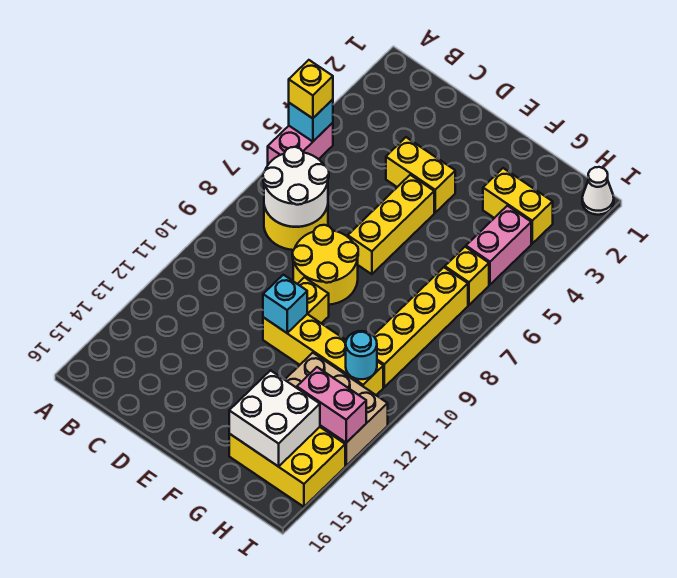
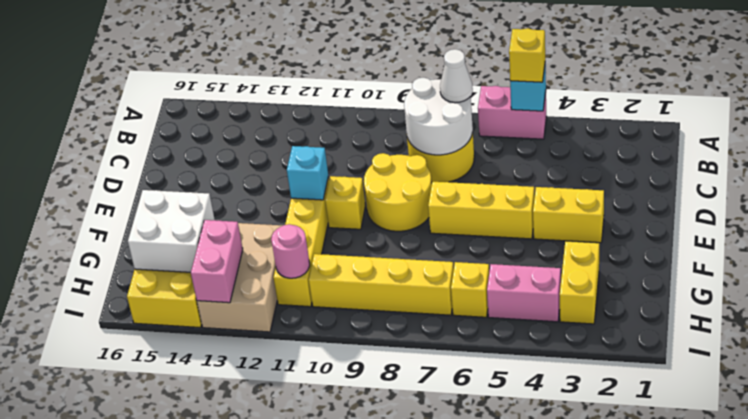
yellow 1x2 brick [386,137,455,213] -> yellow 1x2 brick turned to [533,187,604,243]
cyan 1x1 round brick [346,331,377,379] -> pink 1x1 round brick [271,224,310,278]
white 1x1 cone [582,167,614,215] -> white 1x1 cone moved to [440,49,473,103]

